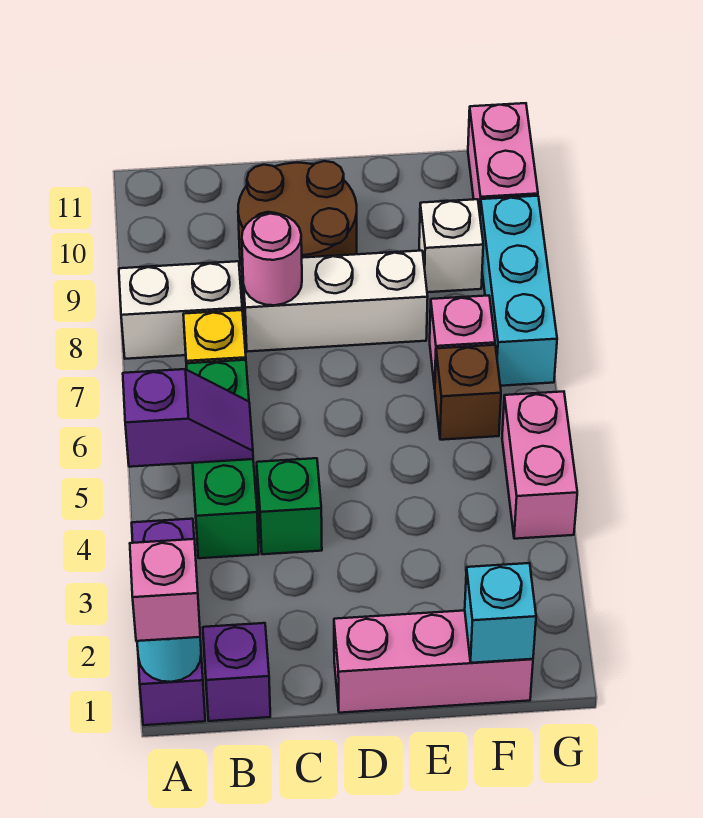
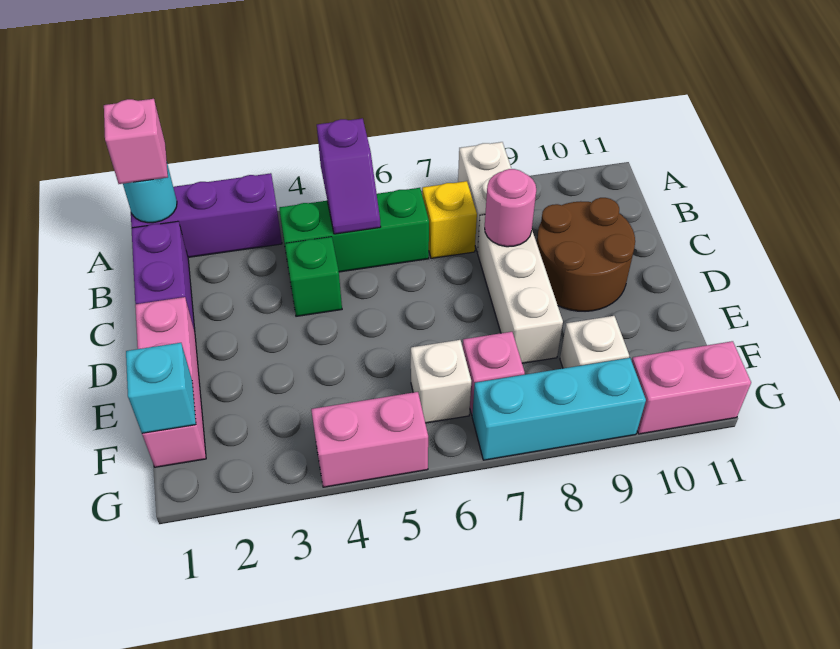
purple 1x1 brick [203,623,270,721] -> purple 1x2 brick [131,221,195,331]
brown 1x1 brick [435,345,501,440] -> white 1x1 brick [411,340,471,423]

